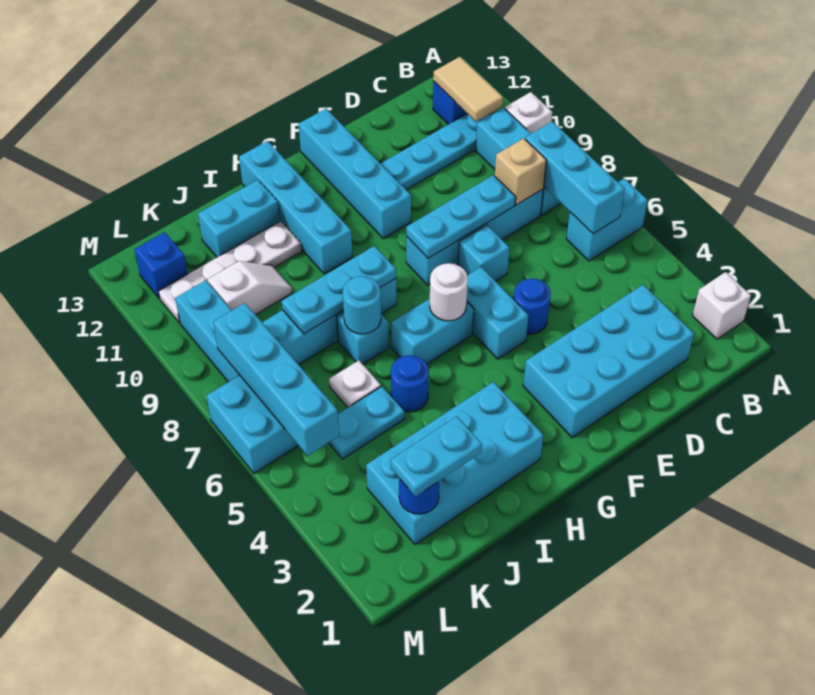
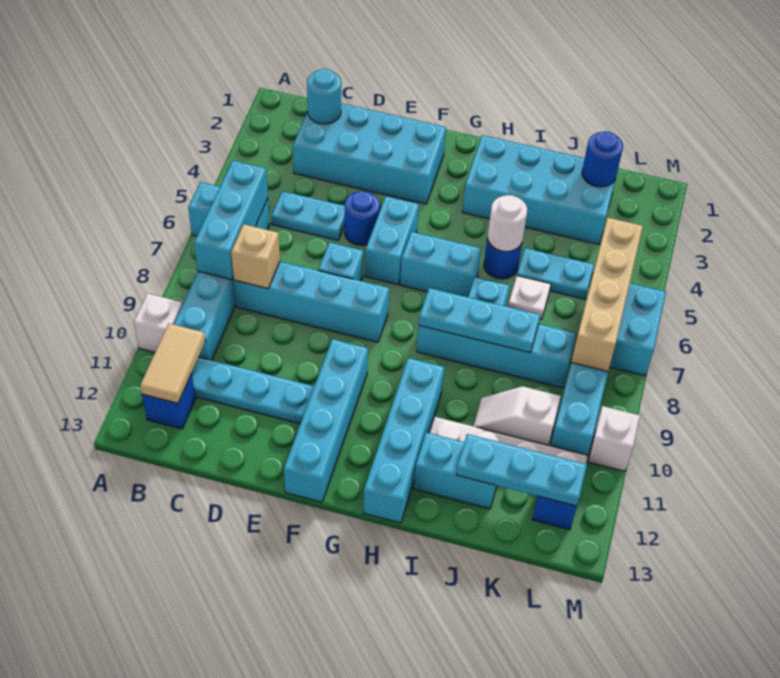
white 1x1 brick [692,272,751,339] -> white 1x1 brick moved to [588,406,640,471]
cyan 1x3 plate [406,175,516,258] -> cyan 1x3 plate moved to [456,434,587,506]
white 1x1 round brick [430,263,468,321] -> white 1x1 round brick moved to [487,195,527,252]
cyan 1x1 round brick [343,276,381,334] -> cyan 1x1 round brick moved to [307,69,341,124]
cyan 1x2 plate [390,417,482,496] -> cyan 1x2 plate moved to [271,191,345,241]
cyan 1x4 brick [213,303,339,456] -> tan 1x4 brick [571,218,643,371]

